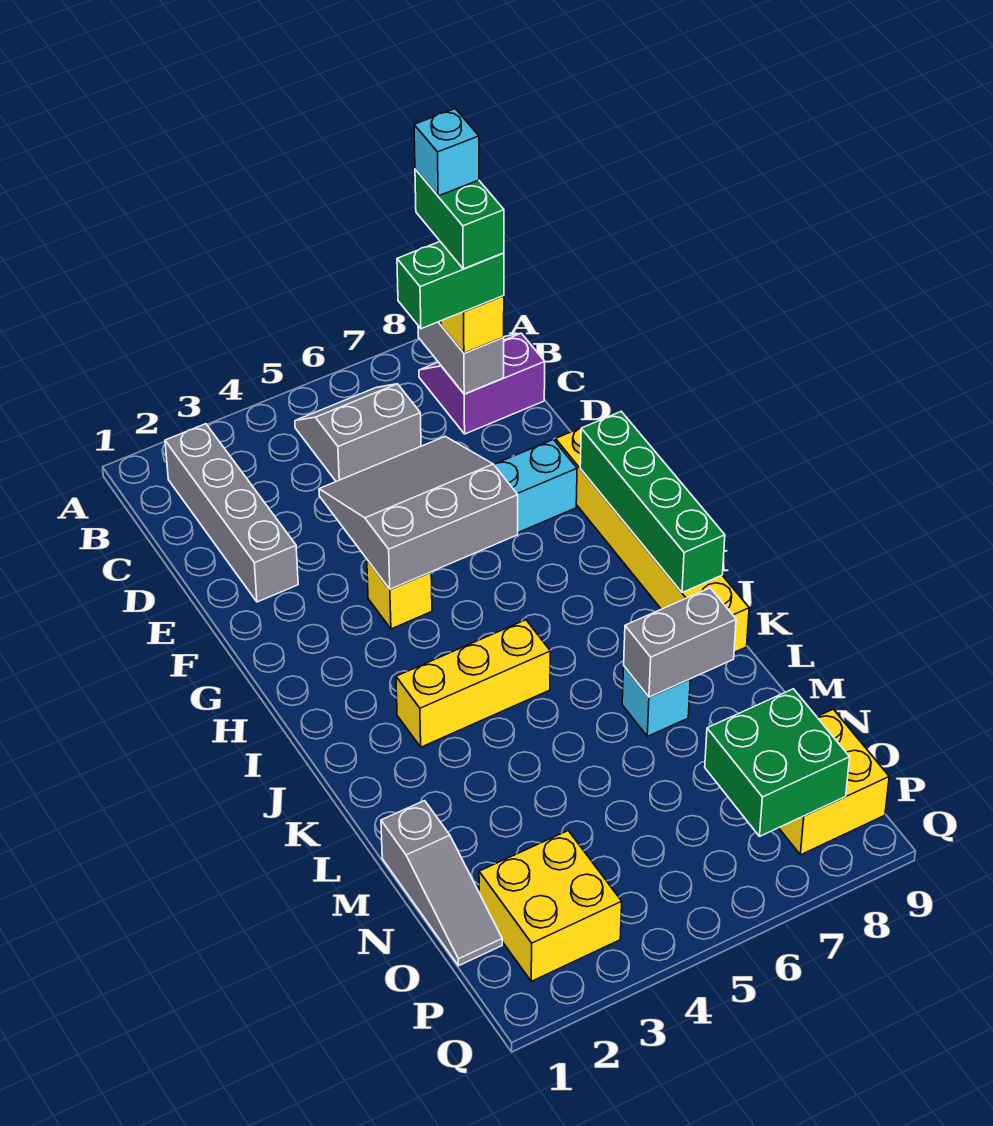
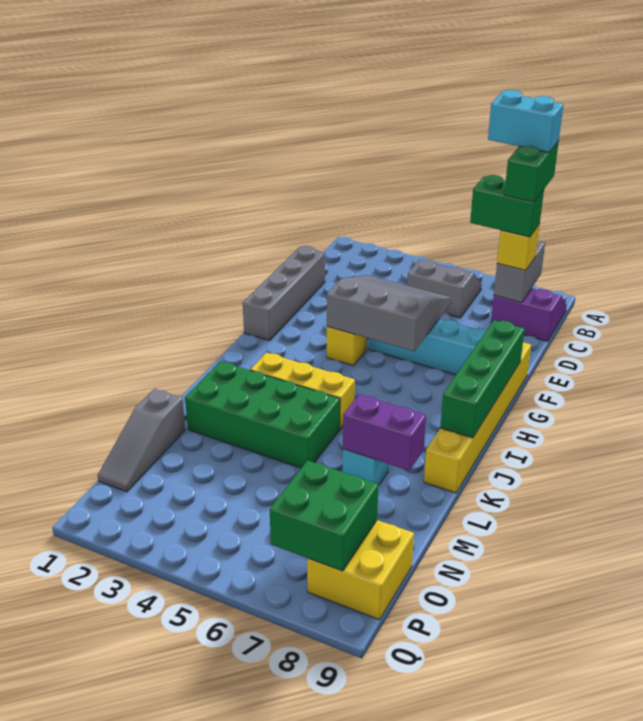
grey 1x4 brick [165,424,298,602] -> grey 1x4 brick moved to [243,246,325,341]
cyan 1x1 brick [414,109,479,196] -> cyan 1x2 brick [488,90,564,152]
none -> green 2x4 brick [185,361,340,468]
grey 1x2 brick [624,588,736,697] -> purple 1x2 brick [343,395,426,471]
yellow 2x2 brick [479,831,622,981] -> none

